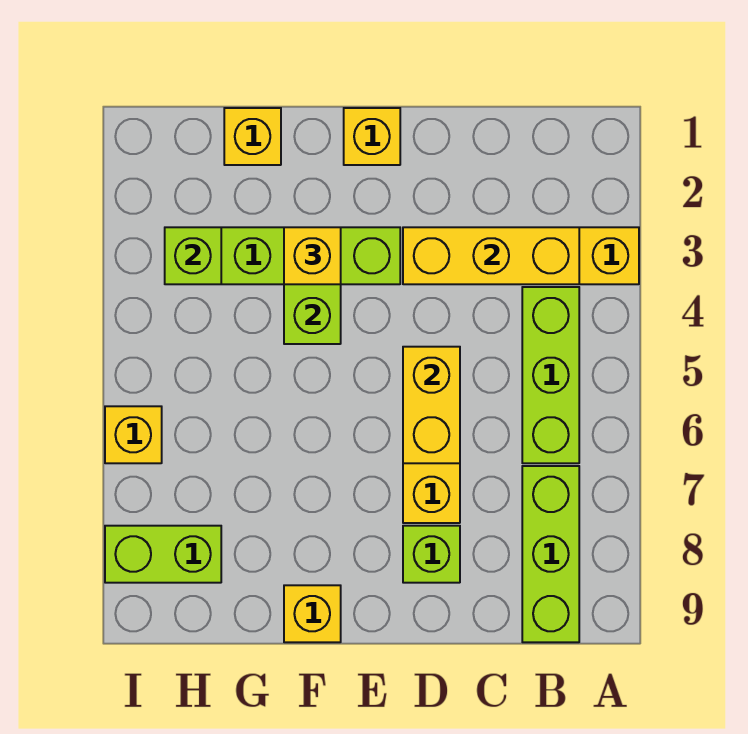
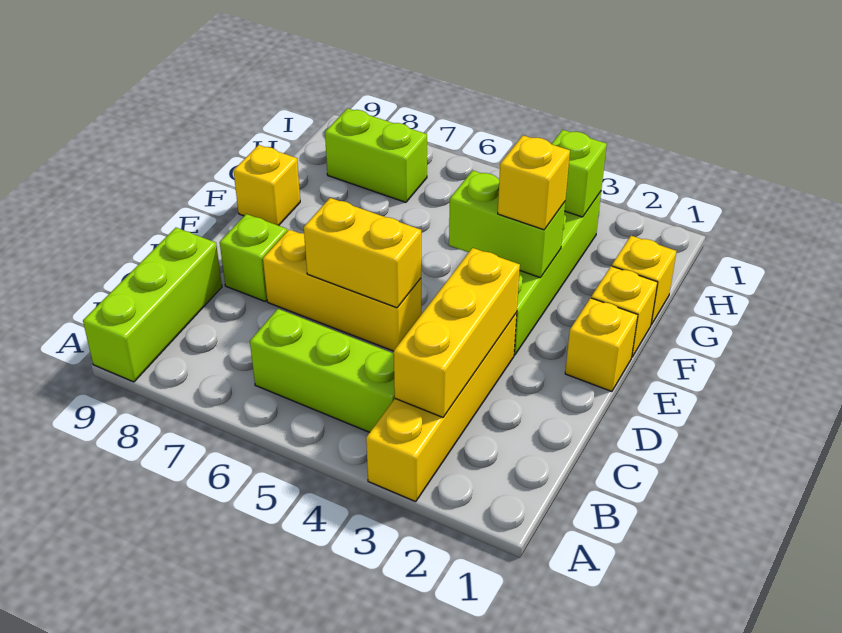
lime 1x3 brick [522,466,579,642] -> lime 1x3 brick turned to [83,228,222,382]
lime 1x2 brick [105,526,221,583] -> lime 1x2 brick turned to [325,108,427,202]
yellow 1x1 brick [105,406,162,463] -> yellow 1x1 brick moved to [591,266,658,357]

